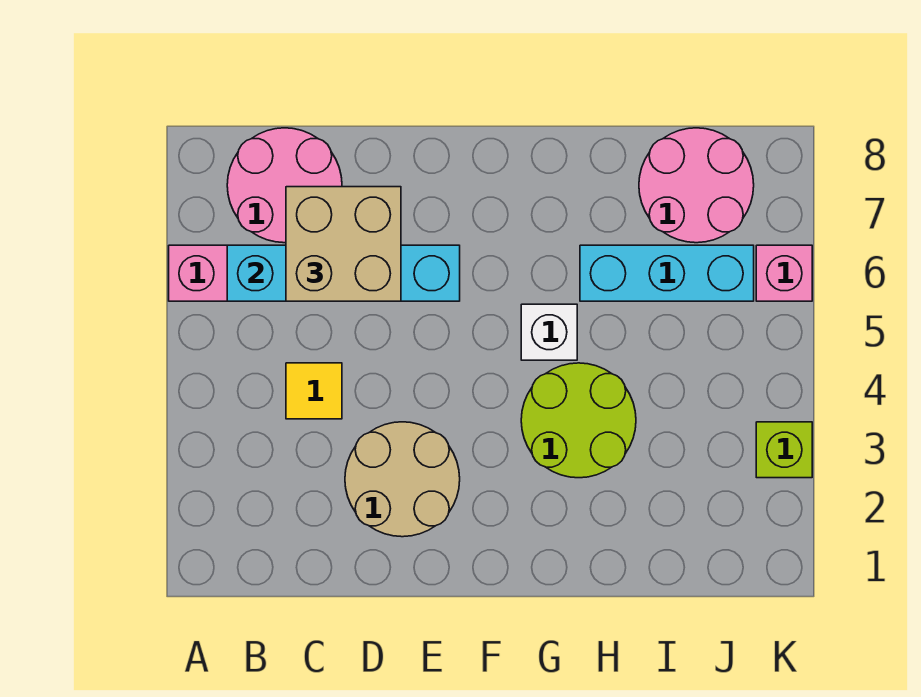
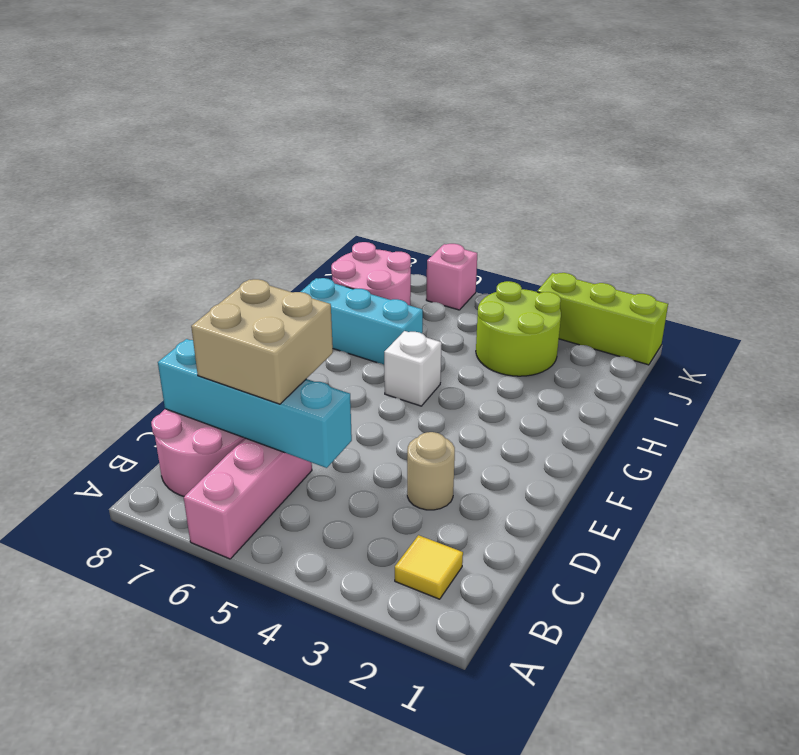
cyan 1x4 brick [227,245,460,301] -> cyan 1x4 brick turned to [158,339,352,468]
yellow 1x1 tile [286,363,342,419] -> yellow 1x1 tile moved to [395,535,463,599]
tan 2x2 round brick [345,422,460,537] -> tan 1x1 round brick [407,432,455,510]
lime 2x2 round brick [521,363,636,478] -> lime 2x2 round brick moved to [476,281,561,376]
cyan 1x3 brick [580,245,754,301] -> cyan 1x3 brick turned to [301,278,423,365]
lime 1x1 brick [756,422,812,478] -> lime 1x3 brick [537,273,668,365]

